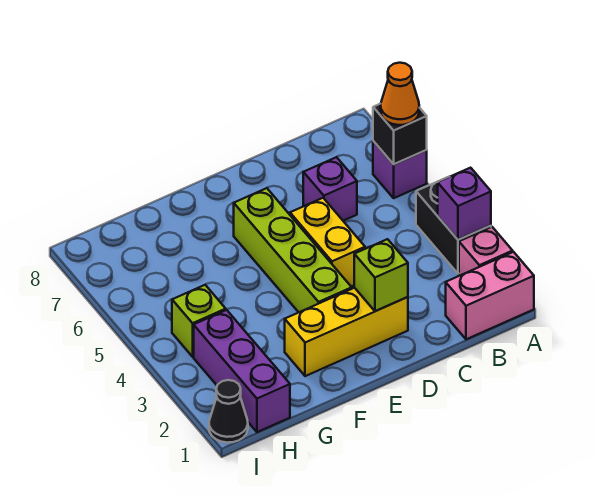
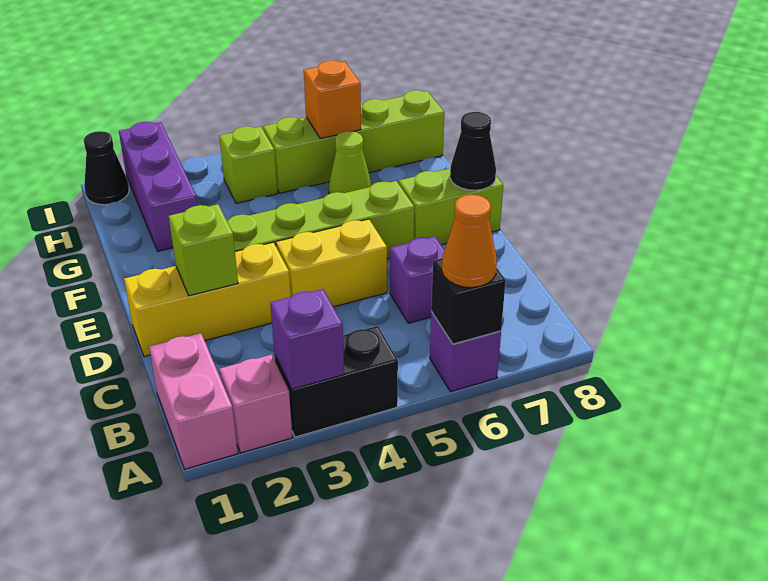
yellow 1x3 brick [285,288,408,376] -> yellow 1x3 brick turned to [124,242,291,357]
none -> lime 1x2 brick [399,168,503,245]
none -> black 1x1 cone [450,112,496,190]
none -> lime 1x1 cone [329,131,372,194]
purple 1x3 brick [194,310,290,432] -> purple 1x3 brick turned to [119,122,197,251]
none -> lime 1x4 brick [263,90,444,193]
none -> orange 1x1 brick [304,60,361,139]

